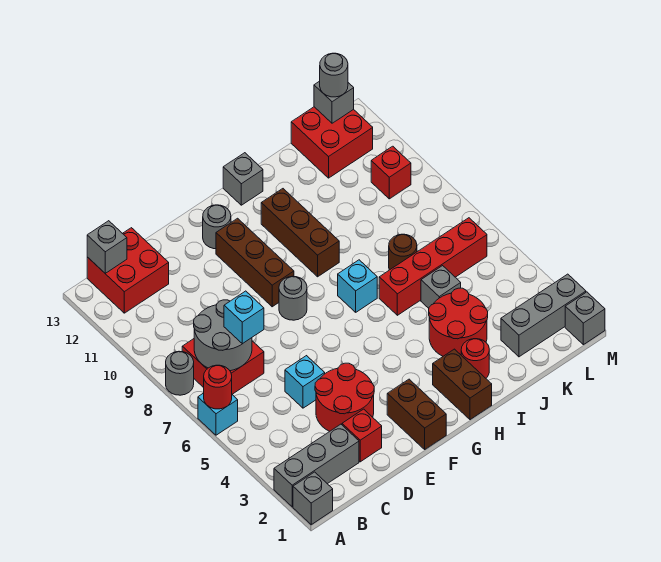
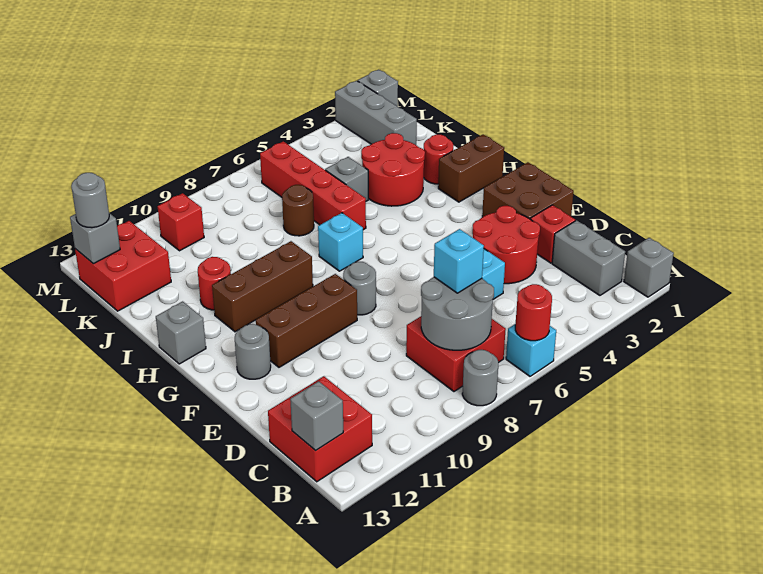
grey 1x3 brick [274,424,359,507] -> grey 1x2 brick [552,220,625,295]
brown 1x2 brick [387,379,446,449] -> brown 2x2 brick [482,162,574,219]
none -> red 1x1 round brick [198,257,231,310]

